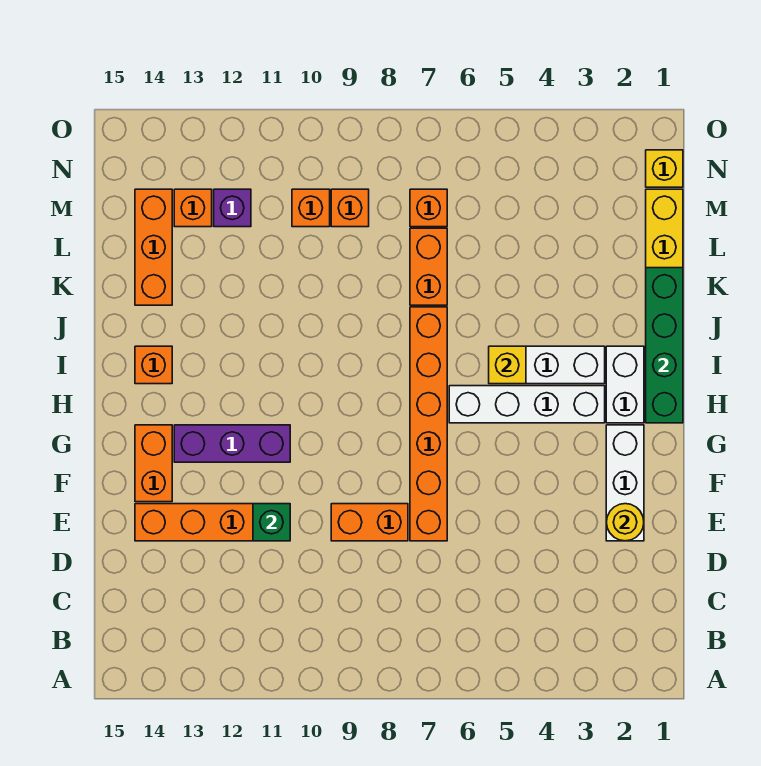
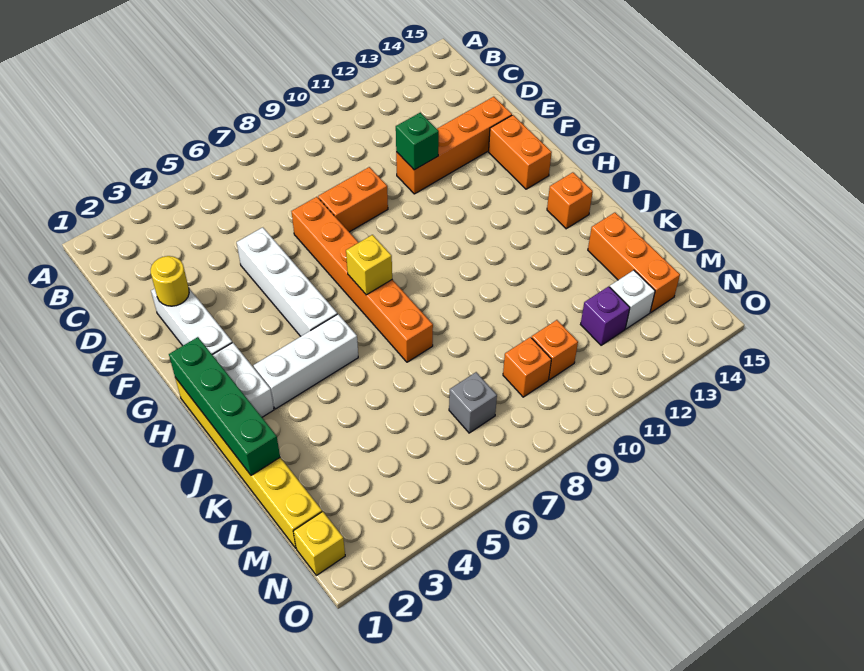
purple 1x3 brick [174,425,290,462] -> none
white 1x4 brick [449,386,605,423] -> white 1x4 brick turned to [237,227,337,336]
yellow 1x1 brick [489,346,526,384] -> yellow 1x1 brick moved to [346,235,392,295]
orange 1x2 brick [410,228,447,305] -> none
orange 1x1 brick [410,189,447,227] -> grey 1x1 brick [449,372,497,433]
orange 1x1 brick [174,189,212,227] -> white 1x1 brick [610,270,655,329]

